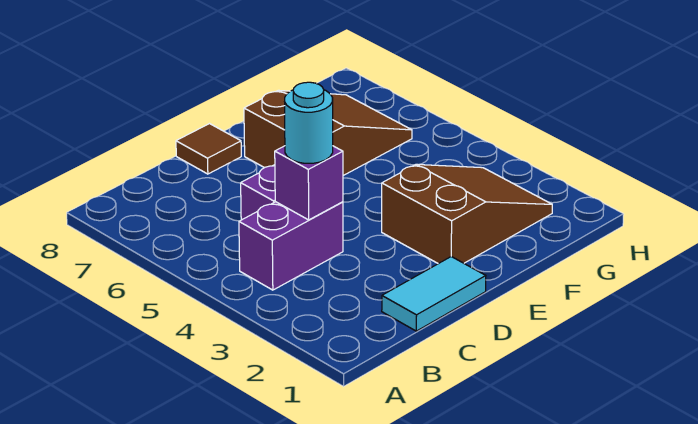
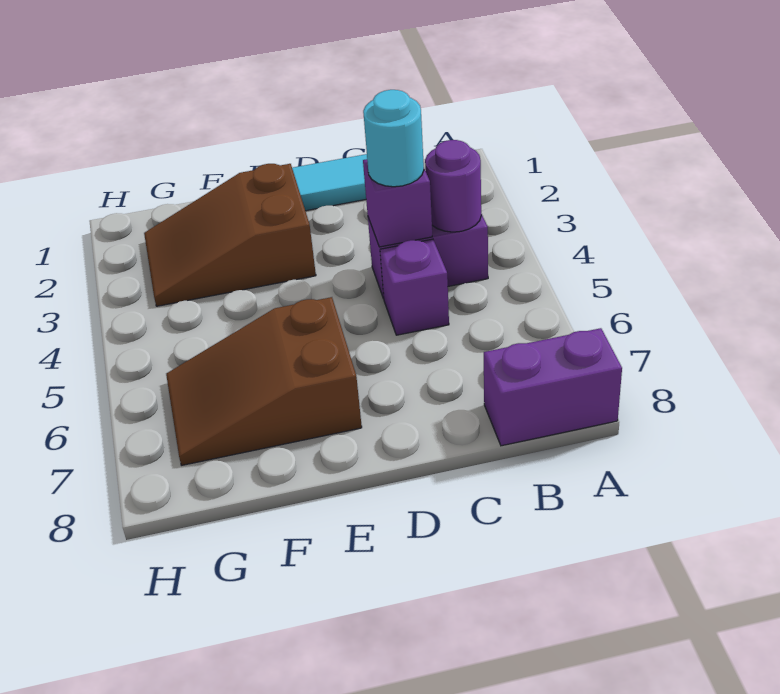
none -> purple 1x2 brick [484,328,622,446]
none -> purple 1x1 round brick [425,140,481,232]
brown 1x1 tile [176,124,241,174] -> none

